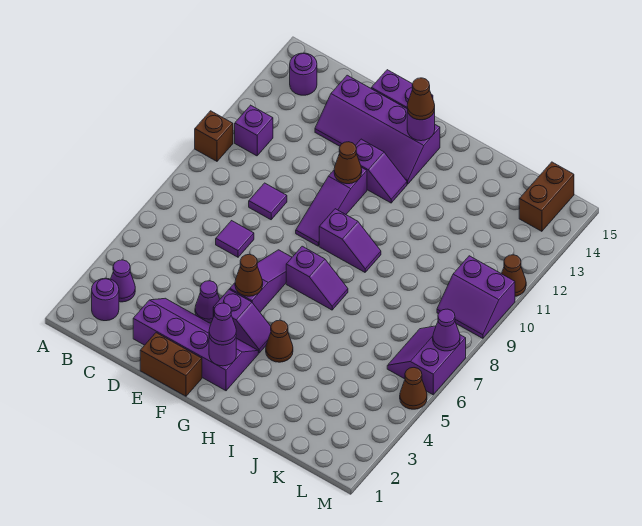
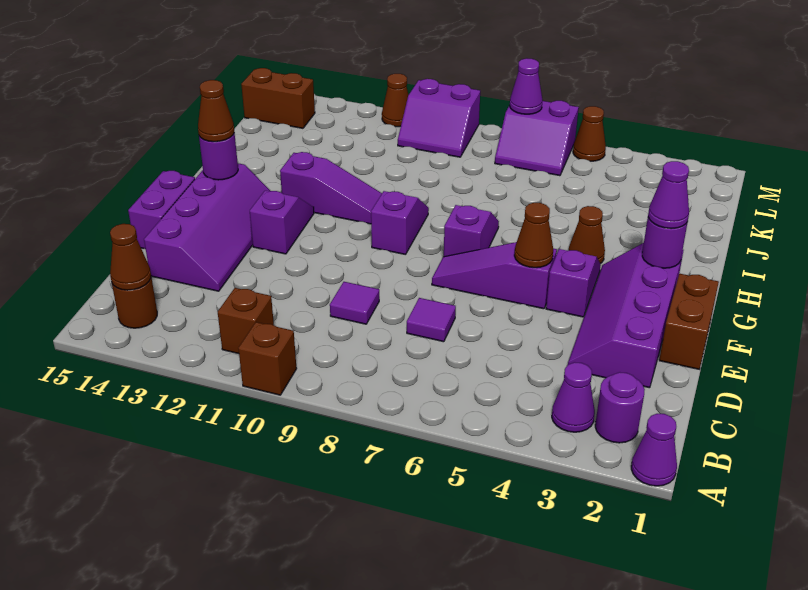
purple 1x1 brick [235,105,273,156] -> brown 1x1 brick [218,288,274,354]
purple 1x1 round brick [290,53,317,95] -> brown 1x1 round brick [112,277,157,328]
purple 1x1 cone [195,281,220,323] -> purple 1x1 cone moved to [631,414,677,486]
purple 1x3 slope [296,167,367,246] -> purple 1x3 slope moved to [280,152,382,224]
brown 1x1 cone [334,142,362,184] -> brown 1x1 cone moved to [110,224,151,290]
purple 2x2 slope [437,256,515,338] -> purple 2x2 slope turned to [398,79,480,157]

